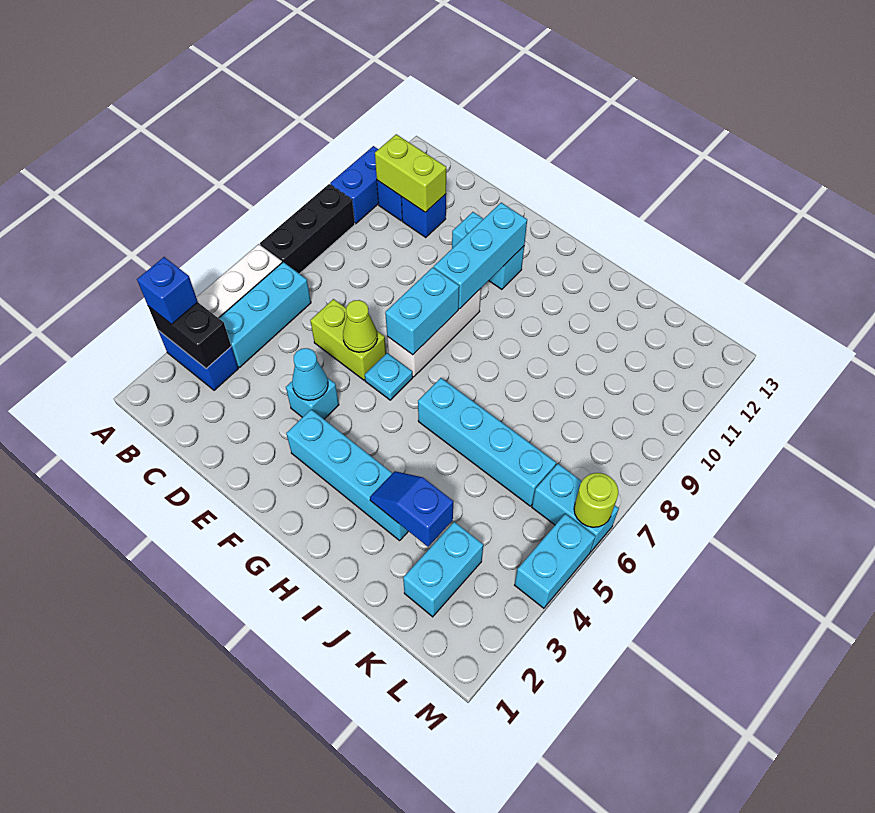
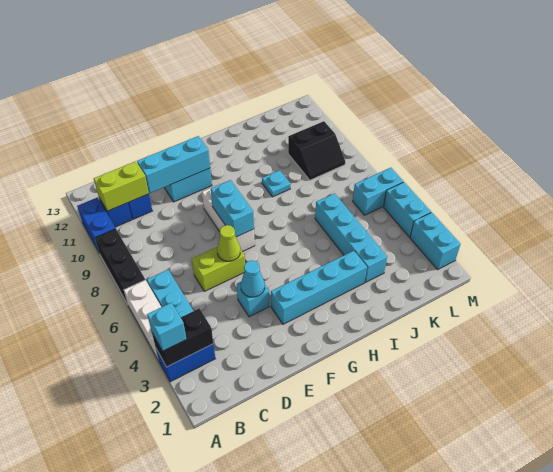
blue 1x1 brick [137,257,198,324] -> cyan 1x1 brick [147,303,187,351]
cyan 1x1 plate [365,353,413,400] -> cyan 1x1 plate moved to [262,170,290,197]
cyan 1x3 brick [434,203,527,309] -> cyan 1x3 brick turned to [137,136,210,193]
cyan 1x4 brick [418,378,556,506] -> cyan 1x4 brick turned to [315,193,387,282]
blue 1x2 slope [370,471,453,547] -> none
cyan 1x2 brick [403,522,483,617] -> cyan 1x2 brick moved to [410,212,461,269]
none -> black 2x2 slope [288,121,345,180]
lime 1x1 round brick [574,473,618,527] -> none

